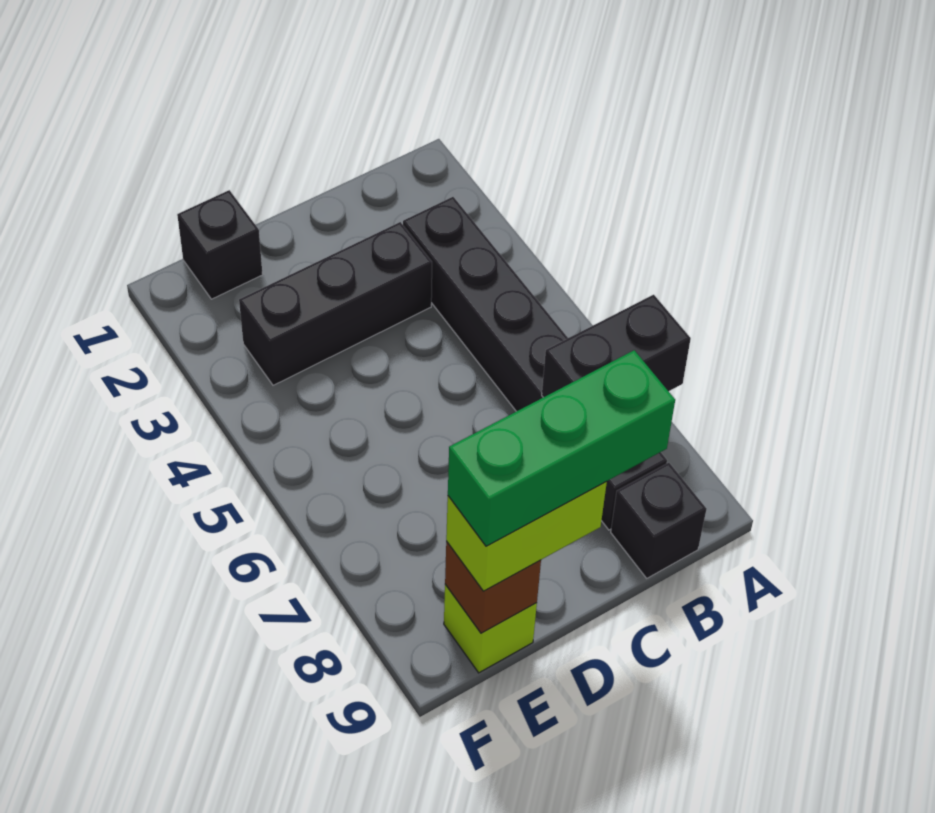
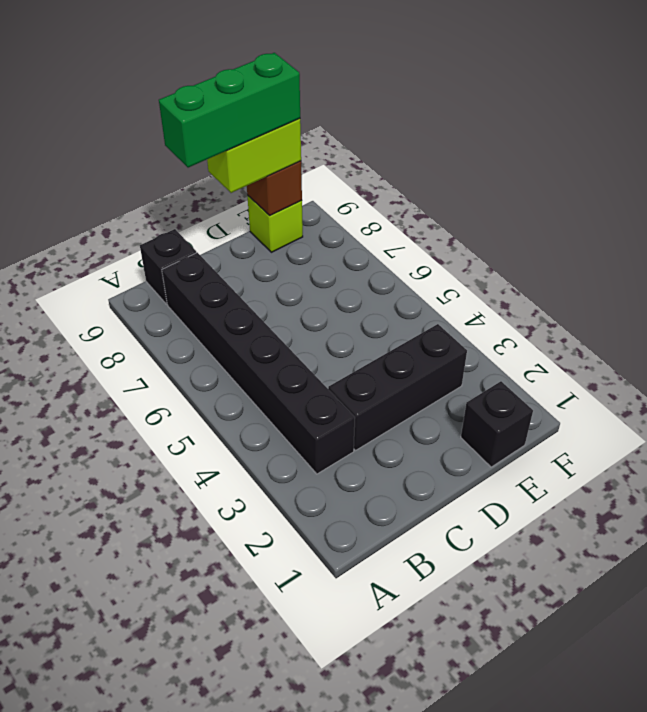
black 1x2 brick [542,295,691,397] -> none

